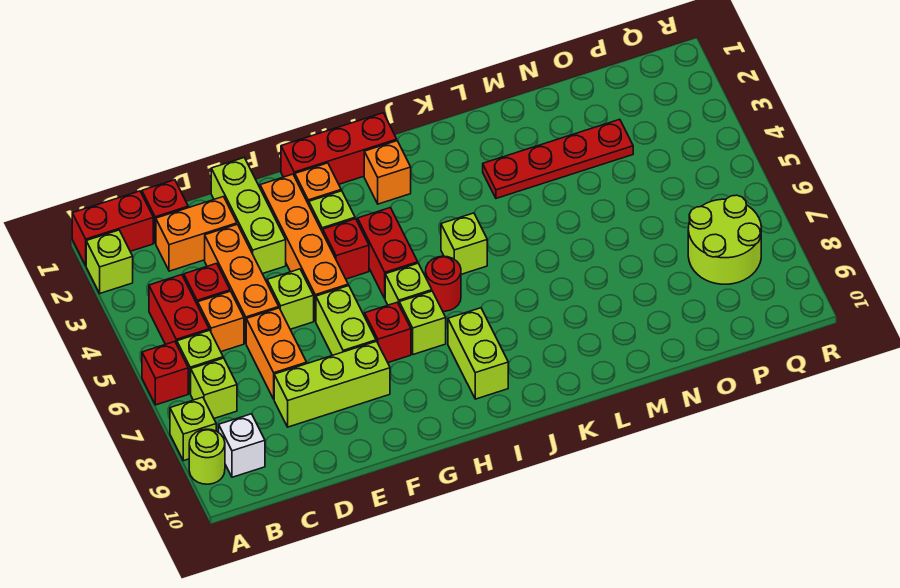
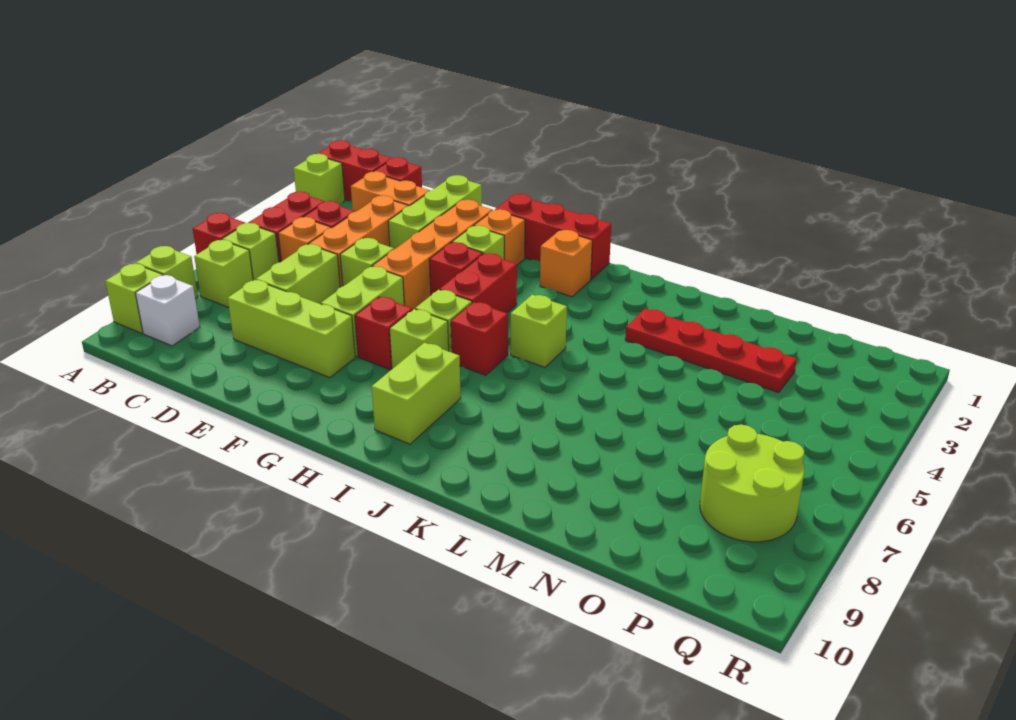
lime 1x1 round brick [189,429,225,484] -> lime 1x1 brick [105,264,163,333]
orange 1x2 brick [246,308,307,399] -> lime 1x2 brick [256,244,340,304]
red 1x1 round brick [426,256,461,311] -> red 1x1 brick [451,302,508,375]

